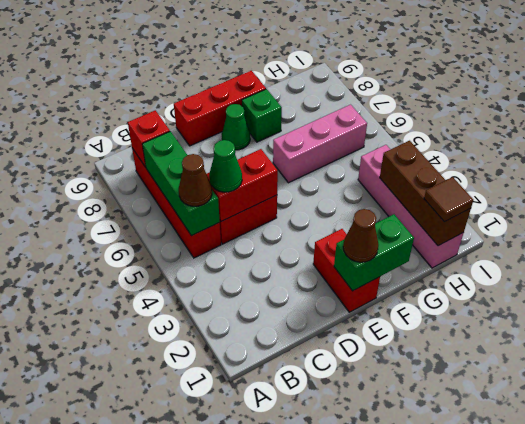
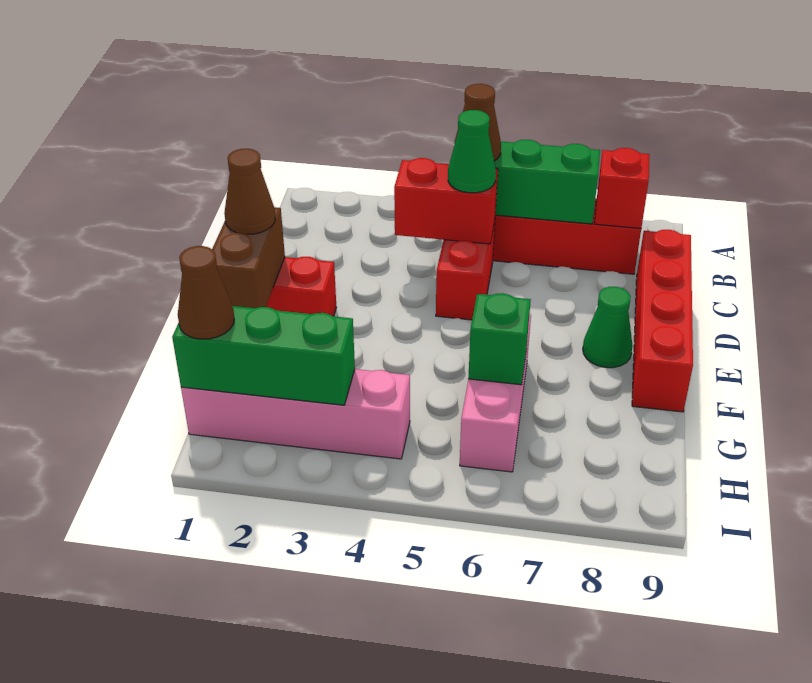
red 1x2 brick [207,149,278,221] -> red 1x2 brick turned to [394,158,498,244]
red 1x3 brick [174,71,266,146] -> red 1x4 brick [632,230,693,412]
green 1x2 brick [334,214,414,291] -> brown 1x2 brick [212,207,285,308]
green 1x1 brick [242,89,282,142] -> green 1x1 brick moved to [468,293,531,385]
brown 1x3 brick [380,141,471,246] -> green 1x3 brick [172,306,355,405]
brown 1x1 tile [424,177,473,222] -> brown 1x1 cone [178,246,234,339]

